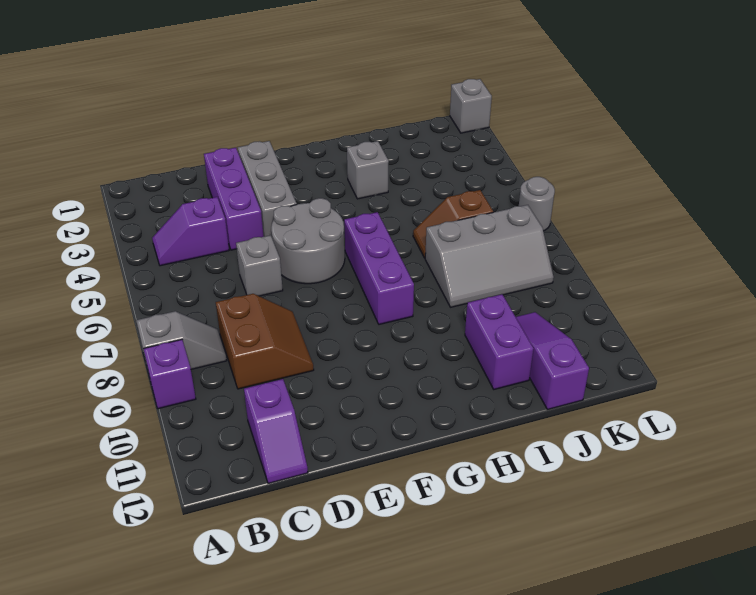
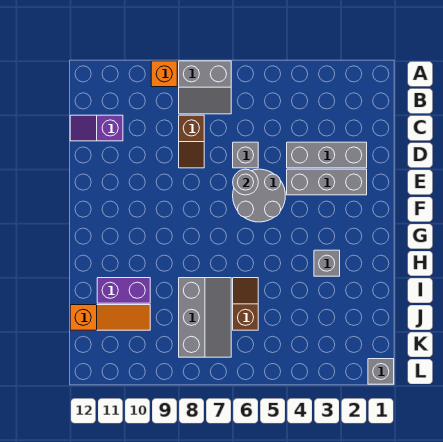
grey 1x2 slope [136,311,227,370] -> grey 2x2 slope [179,61,231,114]
purple 1x1 brick [144,340,196,409] -> orange 1x1 brick [151,61,177,87]
purple 1x2 slope [152,197,229,266] -> none
brown 2x2 slope [216,294,314,389] -> brown 1x2 slope [179,115,204,168]
purple 1x3 brick [204,148,264,250] -> grey 1x3 brick [287,142,367,168]
purple 1x3 brick [344,212,414,324] -> none
grey 2x3 slope [425,205,554,307] -> grey 2x3 slope turned to [179,278,231,357]
purple 1x3 slope [516,312,589,410] -> orange 1x3 slope [70,305,150,330]
grey 1x1 round brick [519,177,555,231] -> grey 1x1 round brick moved to [233,169,258,195]

